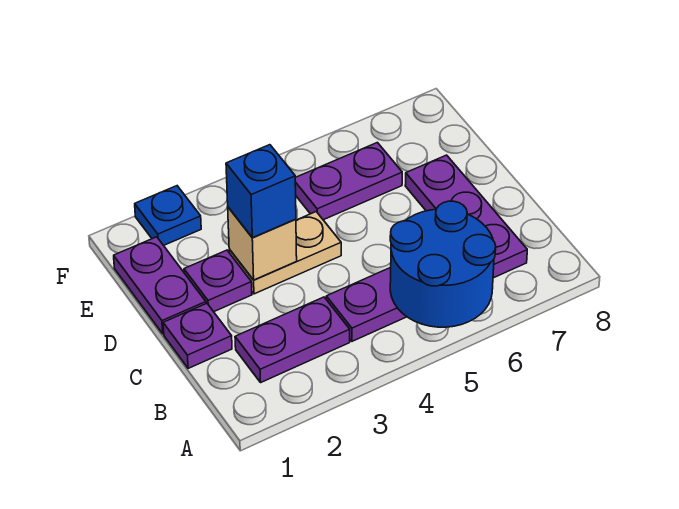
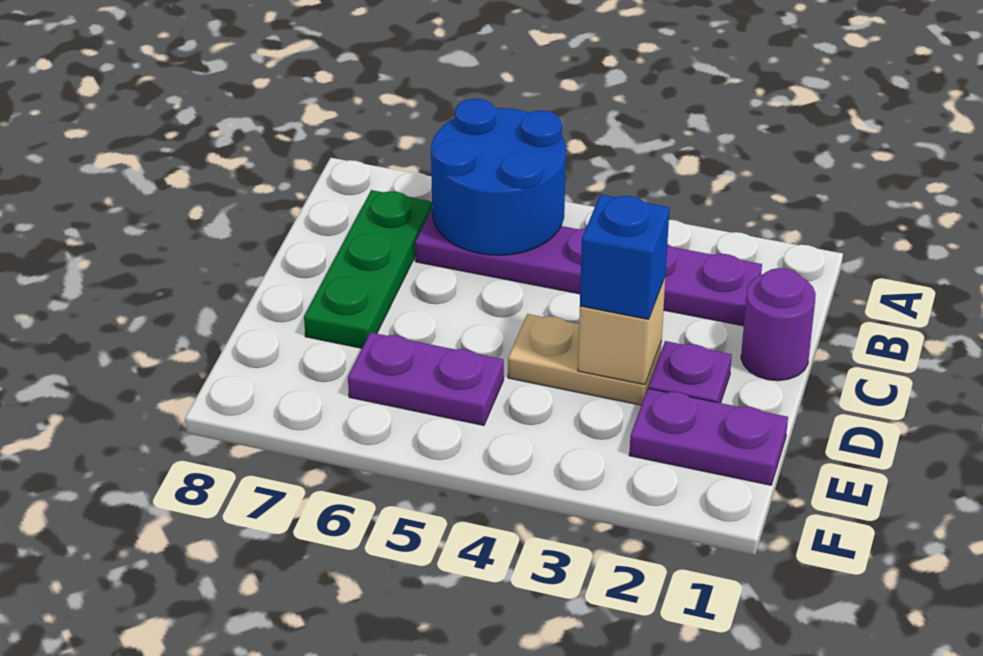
purple 1x3 plate [405,155,527,278] -> green 1x3 plate [304,190,432,348]
purple 1x1 plate [163,303,232,368] -> purple 1x1 round brick [741,268,816,381]
purple 1x2 plate [114,237,206,334] -> purple 1x2 plate turned to [629,389,788,485]
blue 1x1 plate [135,186,201,245] -> none

